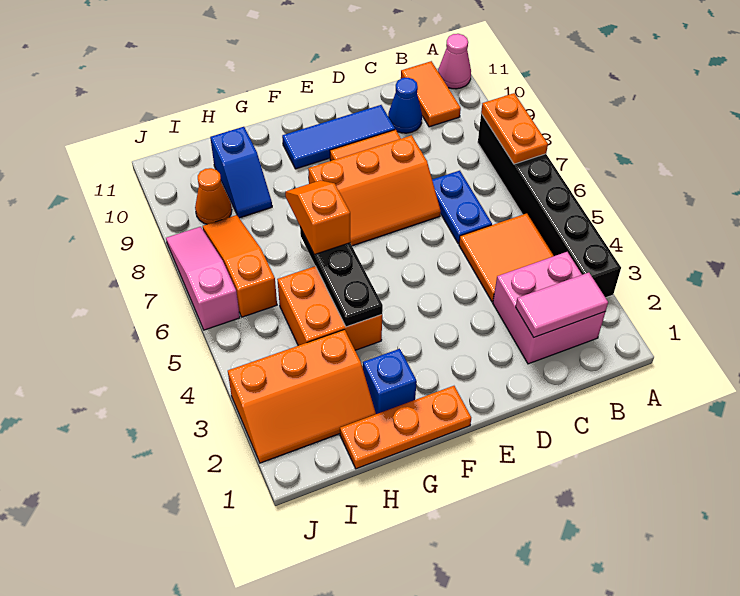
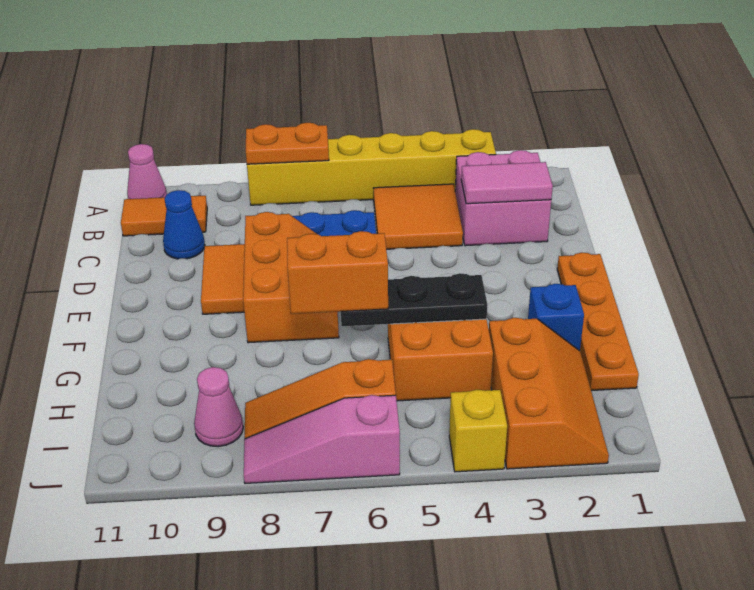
black 1x6 brick [478,114,621,298] -> yellow 1x6 brick [247,129,496,205]
pink 1x2 tile [516,273,608,337] -> pink 1x2 tile turned to [461,162,553,204]
blue 1x3 tile [282,105,395,169] -> none
orange 1x3 plate [340,386,471,469] -> orange 1x4 plate [557,253,639,391]
orange 1x2 slope [285,180,350,255] -> orange 1x2 brick [287,231,388,314]
blue 1x2 slope [210,127,272,218] -> none
orange 1x1 cone [195,168,232,224] -> pink 1x1 cone [194,367,243,447]
none -> yellow 1x1 brick [449,390,507,472]

